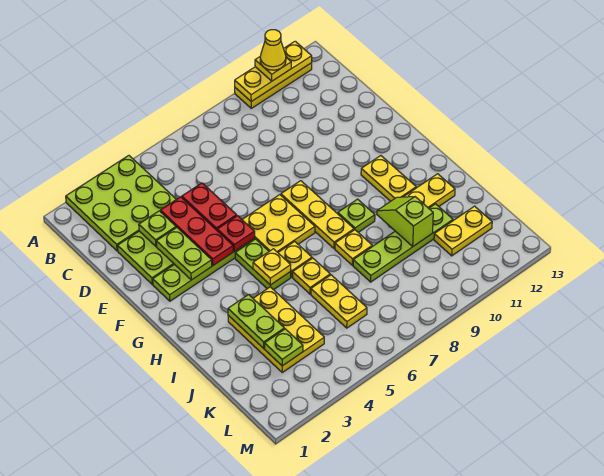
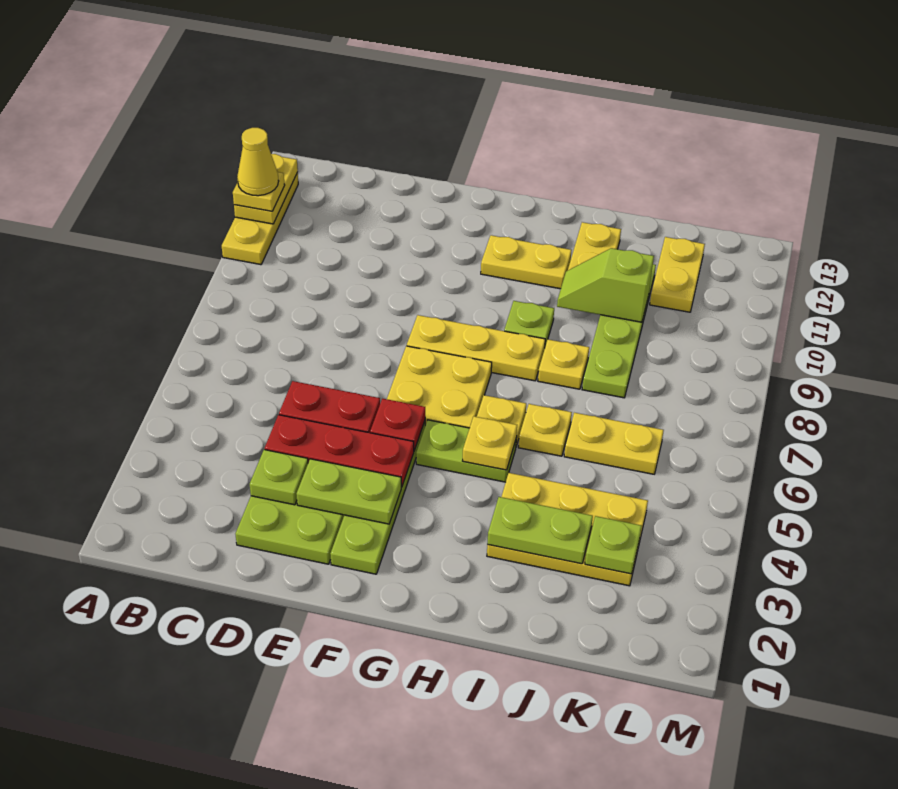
lime 3x3 plate [66,156,176,251] -> none
yellow 1x3 plate [235,41,312,102] -> yellow 1x2 plate [234,154,298,224]

